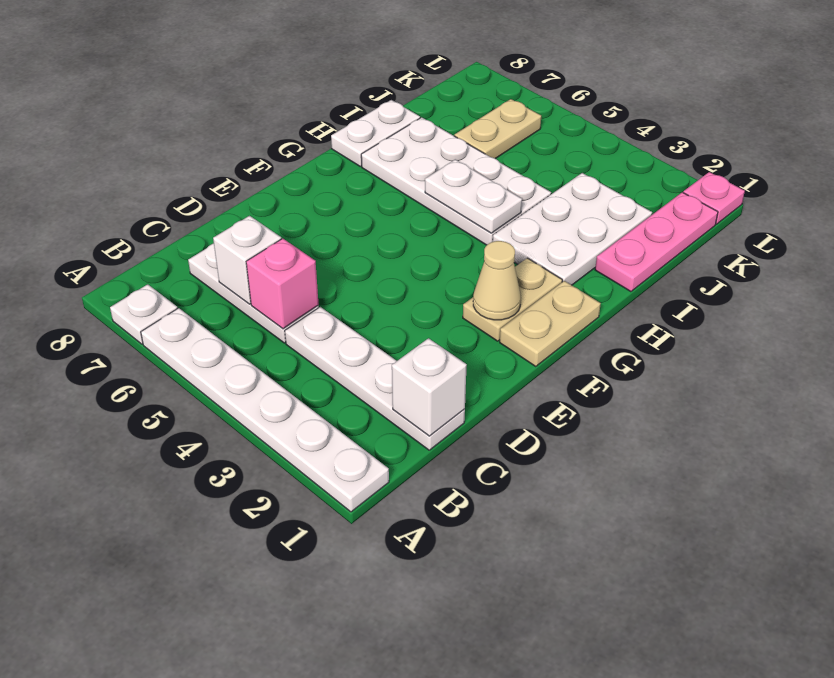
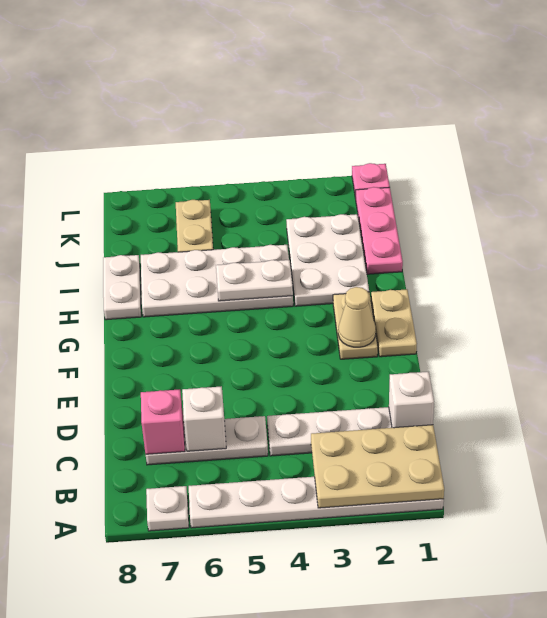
none -> tan 2x3 plate [311,425,444,508]
pink 1x1 brick [246,238,319,329] -> pink 1x1 brick moved to [141,389,185,454]

